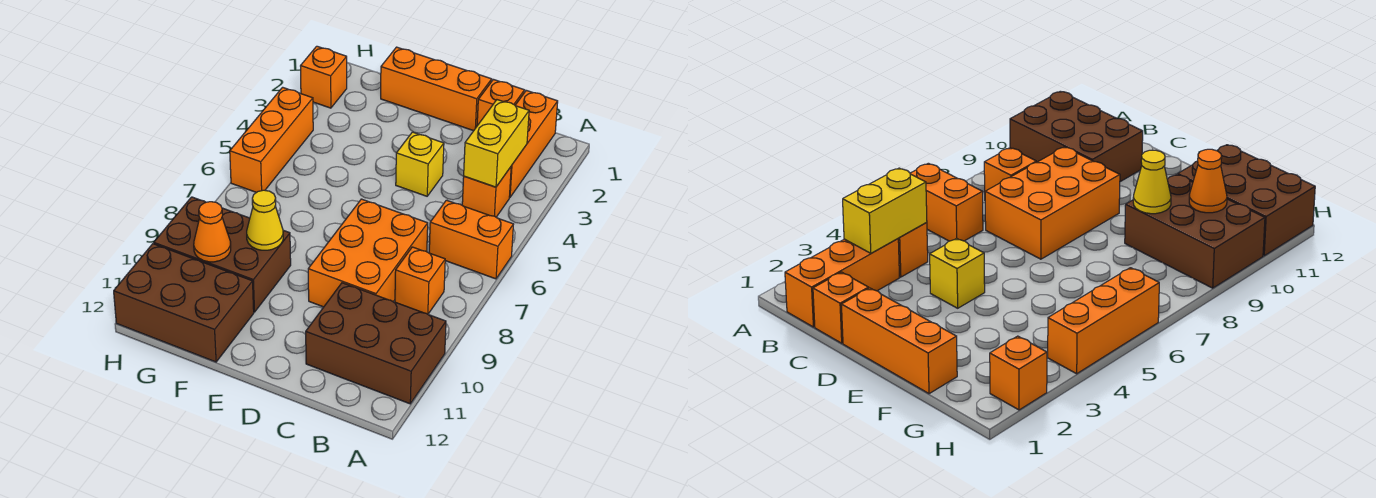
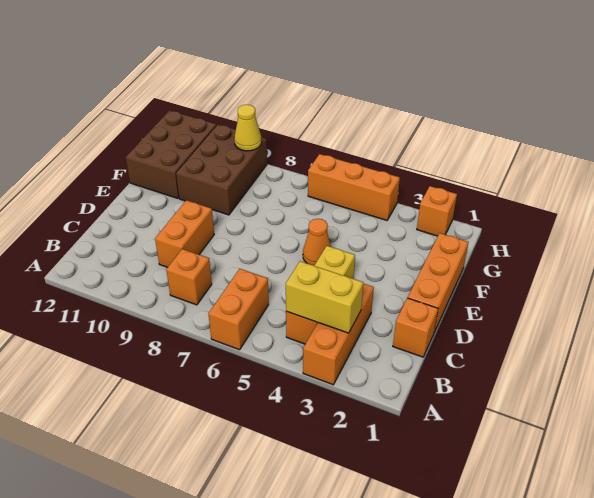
brown 2x3 brick [306,283,446,404] -> none
orange 1x3 brick [509,90,558,197] -> orange 1x3 brick turned to [303,283,374,385]
orange 2x3 brick [308,199,428,307] -> orange 1x2 brick [155,200,214,267]
yellow 1x1 cone [247,190,283,250] -> yellow 1x1 cone moved to [234,105,262,151]
orange 1x1 cone [194,202,231,262] -> orange 1x1 cone moved to [303,219,331,266]

